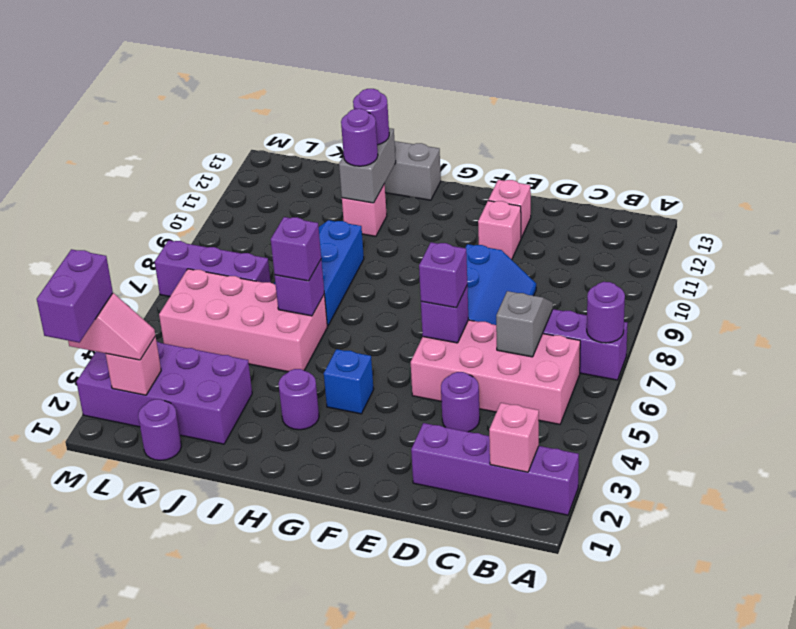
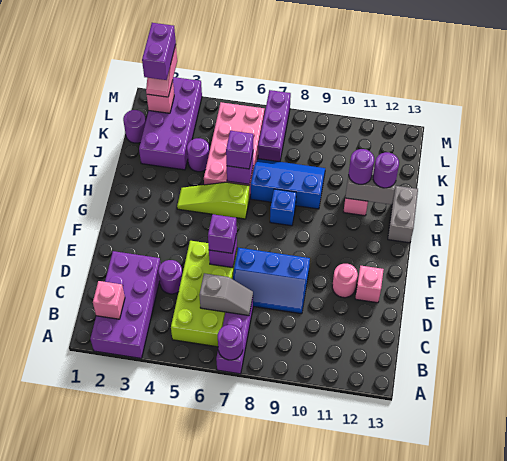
purple 1x4 brick [411,423,579,515] -> purple 2x4 brick [90,251,161,358]
pink 2x4 brick [411,320,580,424] -> lime 2x4 brick [171,241,237,347]
pink 1x1 brick [478,201,521,260] -> pink 1x1 round brick [332,264,358,298]
blue 1x1 brick [324,349,374,414] -> blue 1x1 brick moved to [270,189,296,226]
purple 1x1 round brick [278,369,319,430] -> purple 1x1 round brick moved to [187,138,209,172]
none -> lime 1x3 slope [177,182,249,219]
purple 1x2 brick [37,249,113,343] -> purple 1x2 brick turned to [142,23,176,80]

